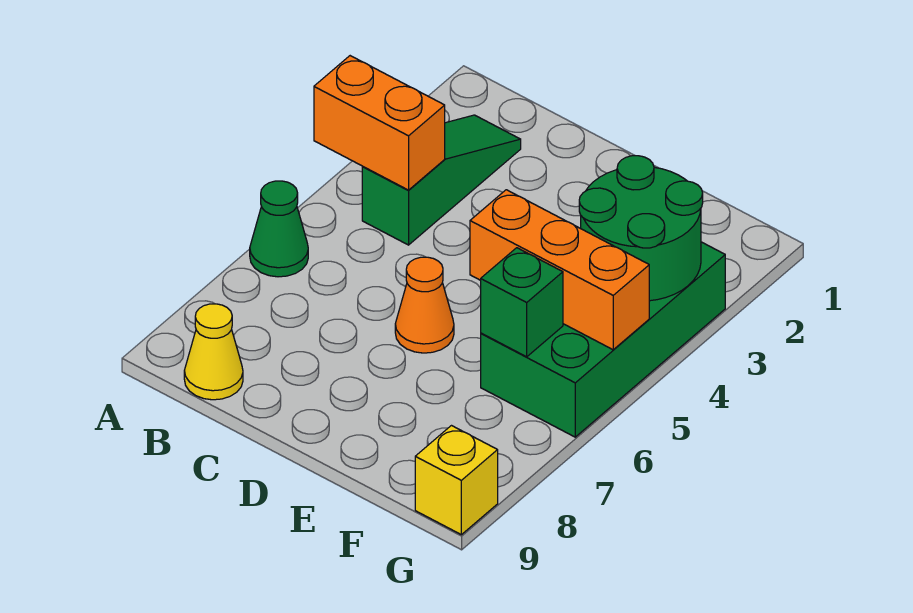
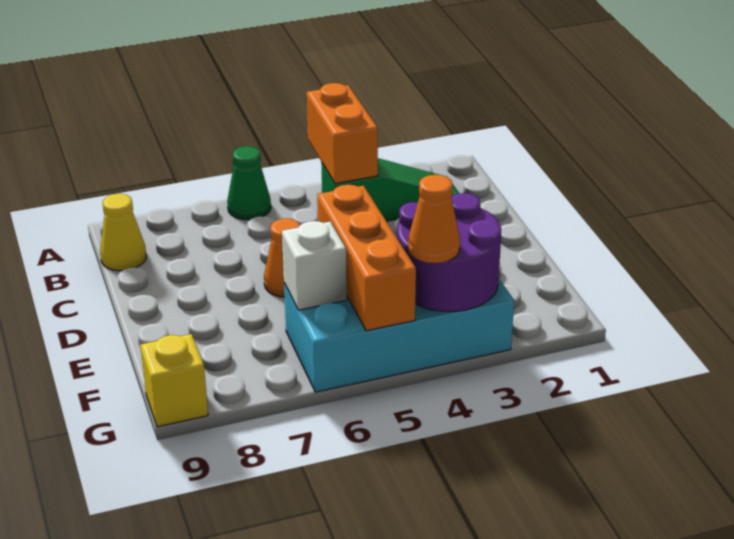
green 2x4 brick [481,242,725,437] -> cyan 2x4 brick [284,279,514,392]
green 2x2 round brick [579,156,703,301] -> purple 2x2 round brick [397,193,501,312]
green 1x1 brick [481,248,563,357] -> white 1x1 brick [282,221,347,310]
none -> orange 1x1 cone [408,175,460,263]

